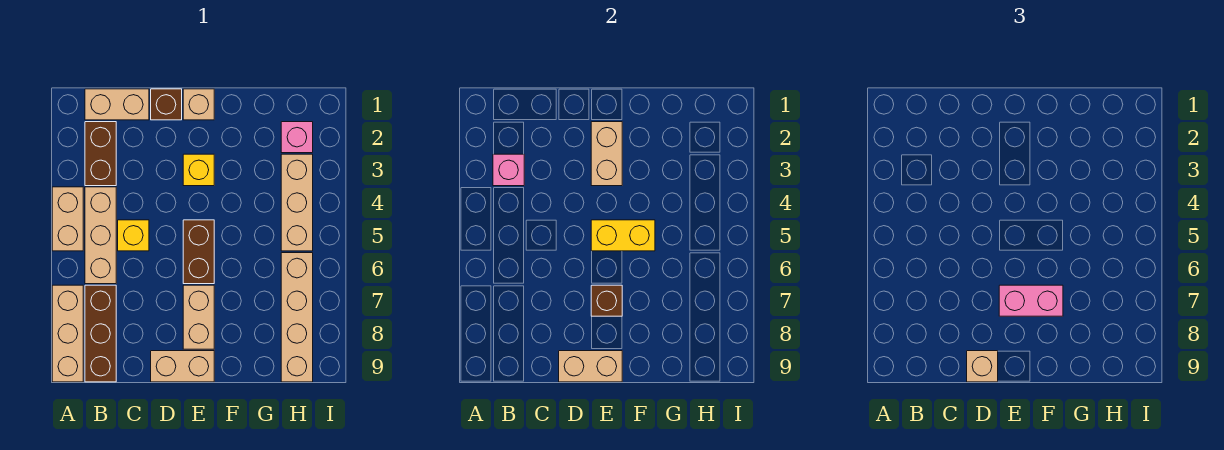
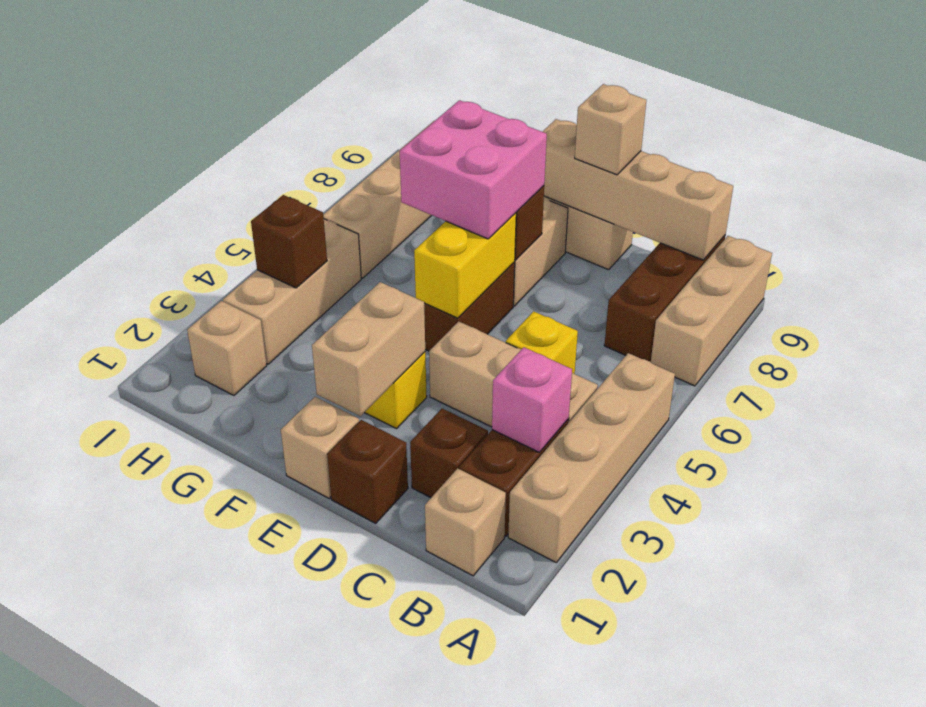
tan 1x2 brick [52,187,83,251] -> tan 1x4 brick [508,353,675,562]
tan 1x2 brick [85,89,149,120] -> tan 1x1 brick [425,468,506,576]
tan 1x3 brick [85,187,116,284] -> tan 1x3 brick turned to [429,321,598,427]
none -> brown 1x1 brick [410,408,488,498]
tan 1x2 brick [559,351,622,382] -> tan 1x4 brick [543,119,733,260]
yellow 1x2 brick [591,220,655,251] -> yellow 1x2 brick turned to [414,213,516,318]
pink 1x2 brick [999,285,1063,316] -> pink 2x2 brick [400,100,547,239]
pink 1x1 brick [281,122,313,153] -> tan 1x1 brick [187,301,267,395]
none -> brown 1x1 brick [251,195,327,288]

